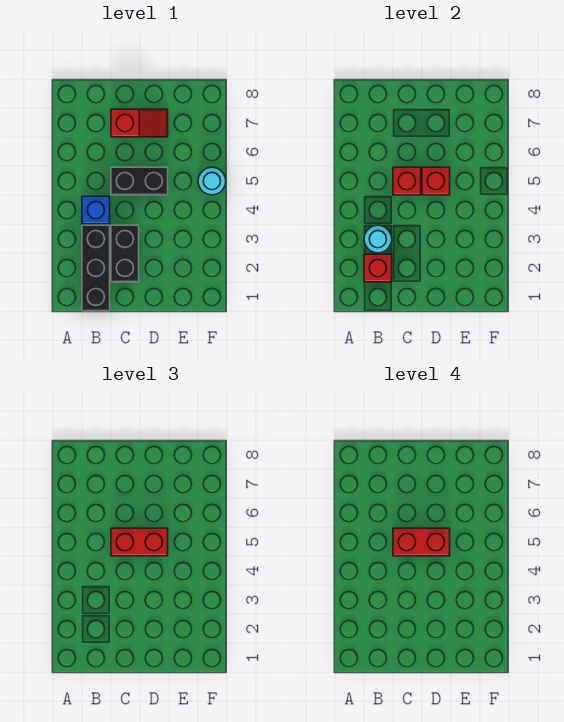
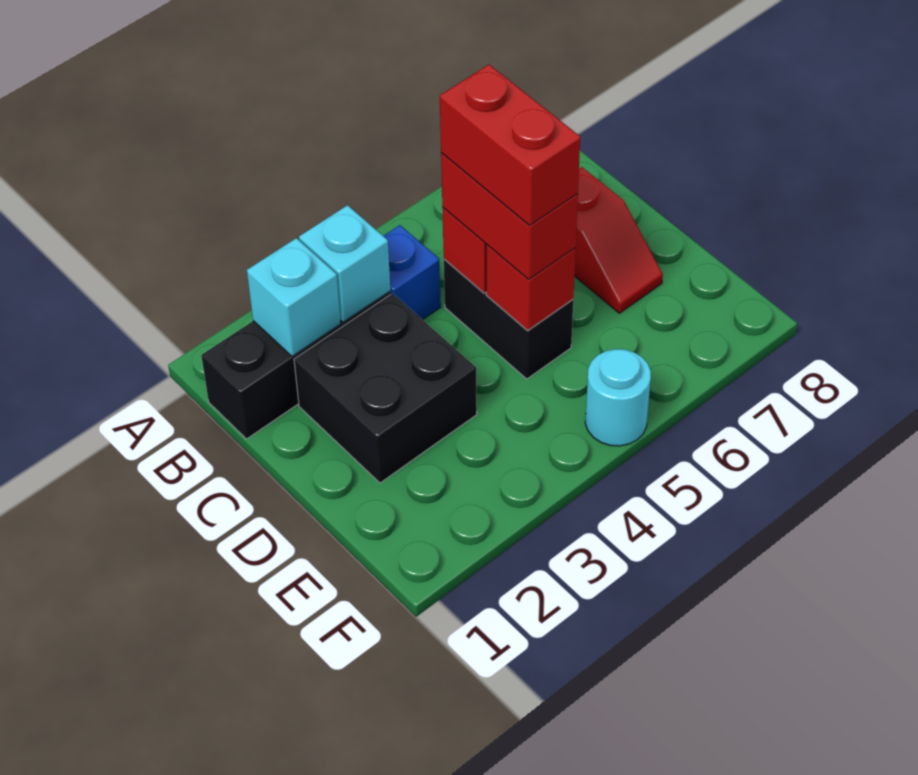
red 1x1 brick [364,254,392,282] -> cyan 1x1 brick [247,238,340,356]
cyan 1x1 round brick [364,225,392,253] -> cyan 1x1 brick [299,205,390,322]
black 1x2 brick [111,225,139,282] -> black 2x2 brick [294,293,477,483]

